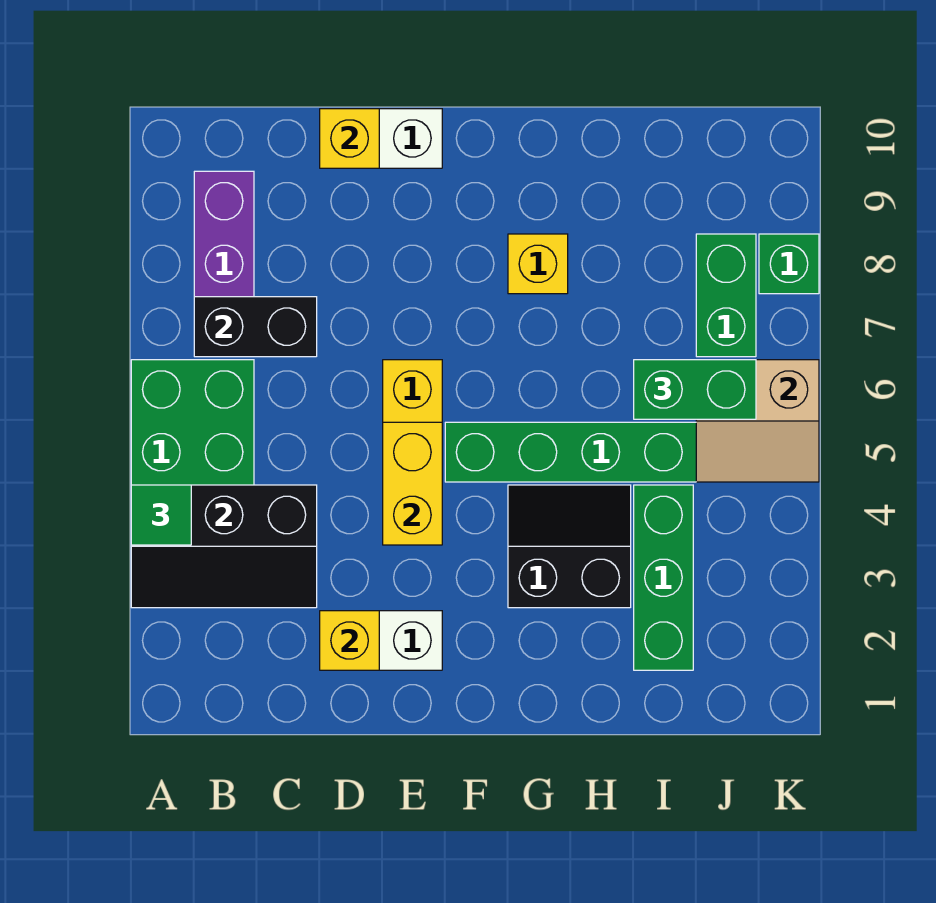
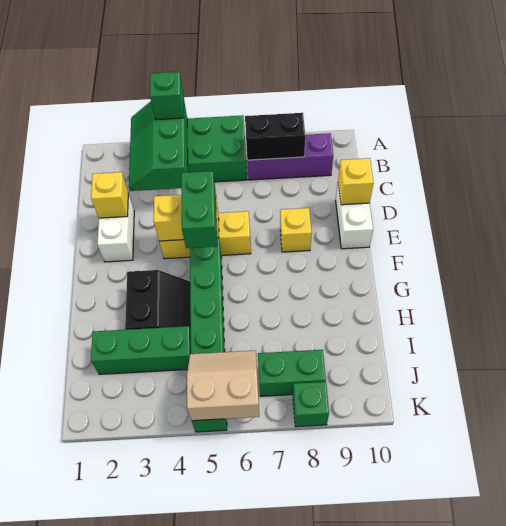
black 2x3 slope [131,485,317,608] -> green 2x3 slope [129,101,188,191]
green 1x1 tile [131,485,191,545] -> green 1x1 brick [150,72,184,120]
black 1x2 brick [194,297,317,357] -> black 1x2 brick turned to [245,113,305,160]
yellow 1x1 brick [508,234,568,294] -> yellow 1x1 brick moved to [280,208,312,252]
green 1x2 brick [634,360,756,419] -> green 1x2 brick moved to [181,171,217,248]
tan 2x2 slope [696,360,819,482] -> tan 2x2 slope turned to [187,350,259,421]

